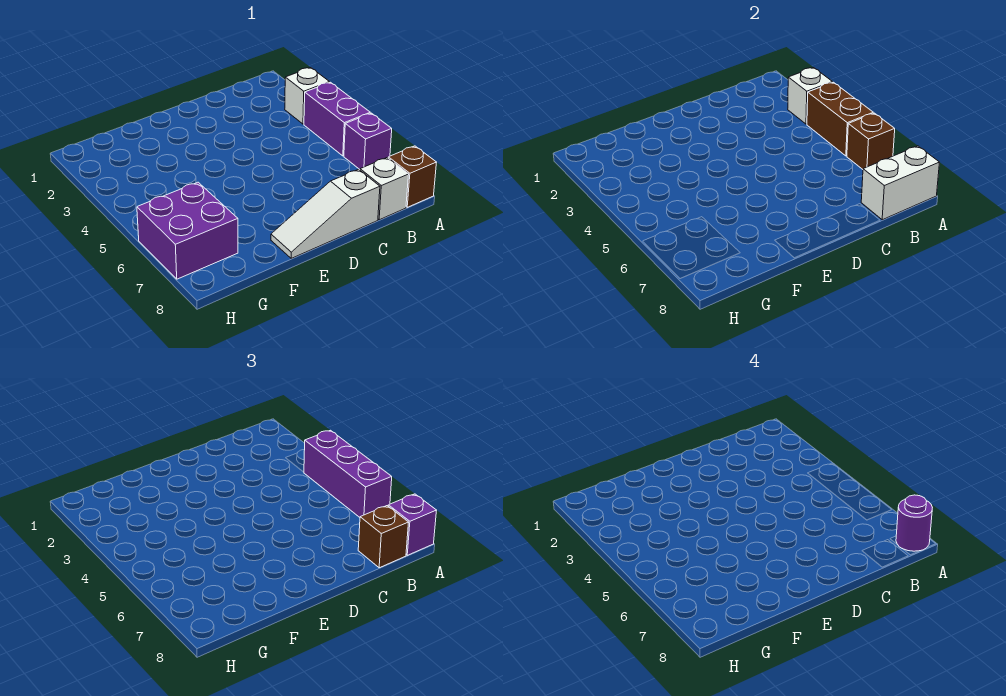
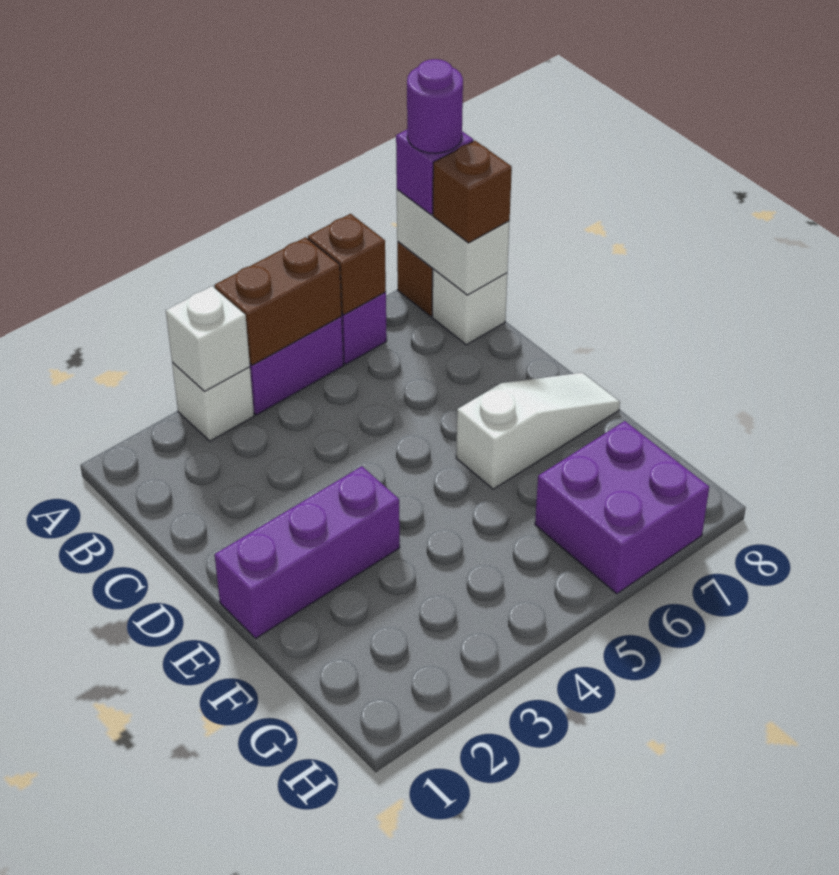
purple 1x3 brick [304,430,392,517] -> purple 1x3 brick moved to [215,466,400,639]
white 1x3 slope [271,169,380,258] -> white 1x3 slope turned to [456,373,620,489]

